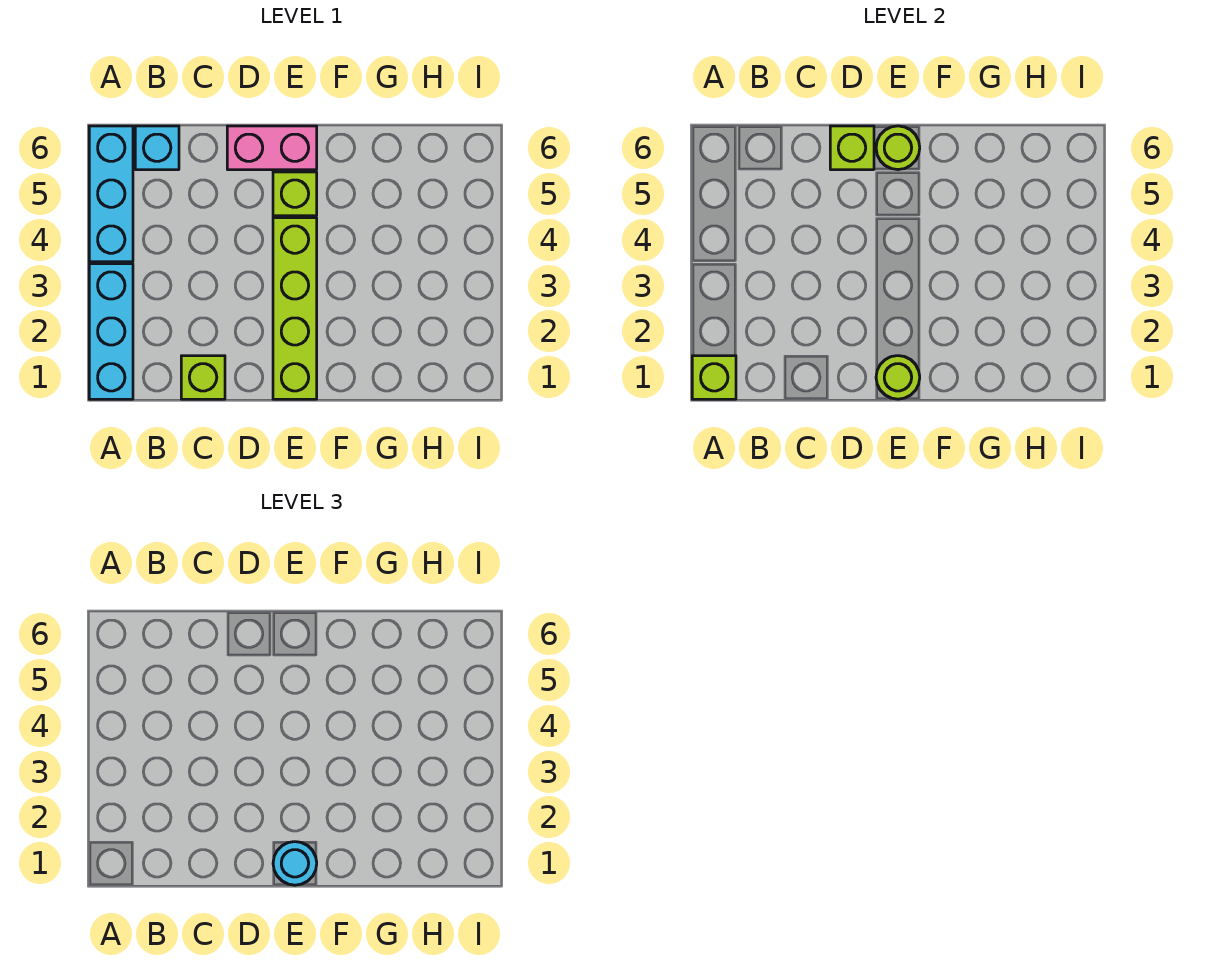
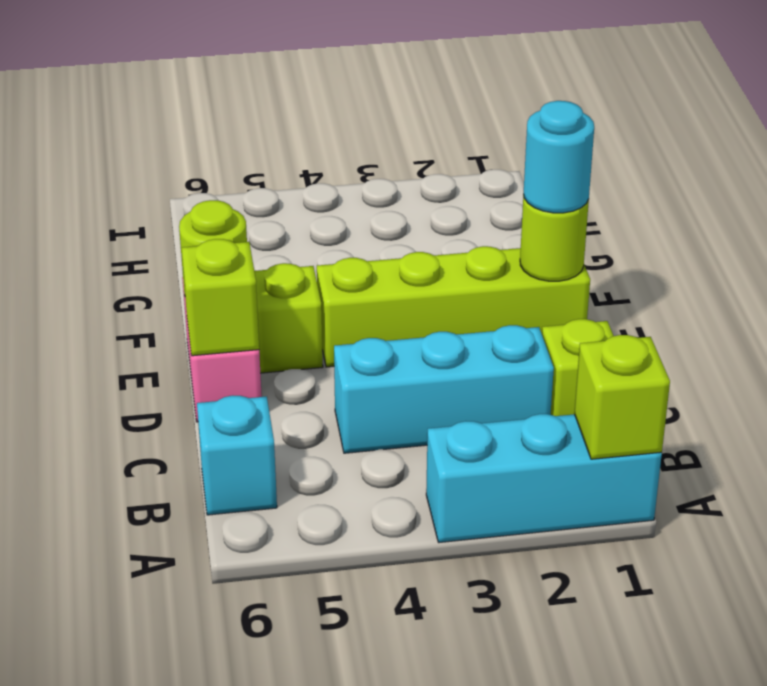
cyan 1x3 brick [89,126,133,262] -> cyan 1x3 brick moved to [334,325,554,453]

